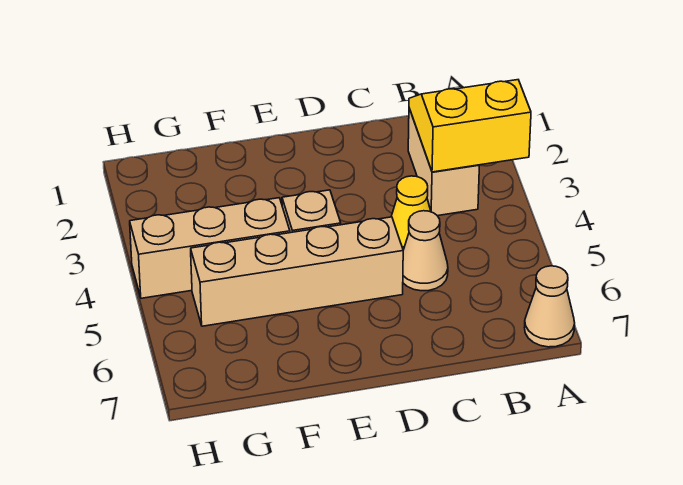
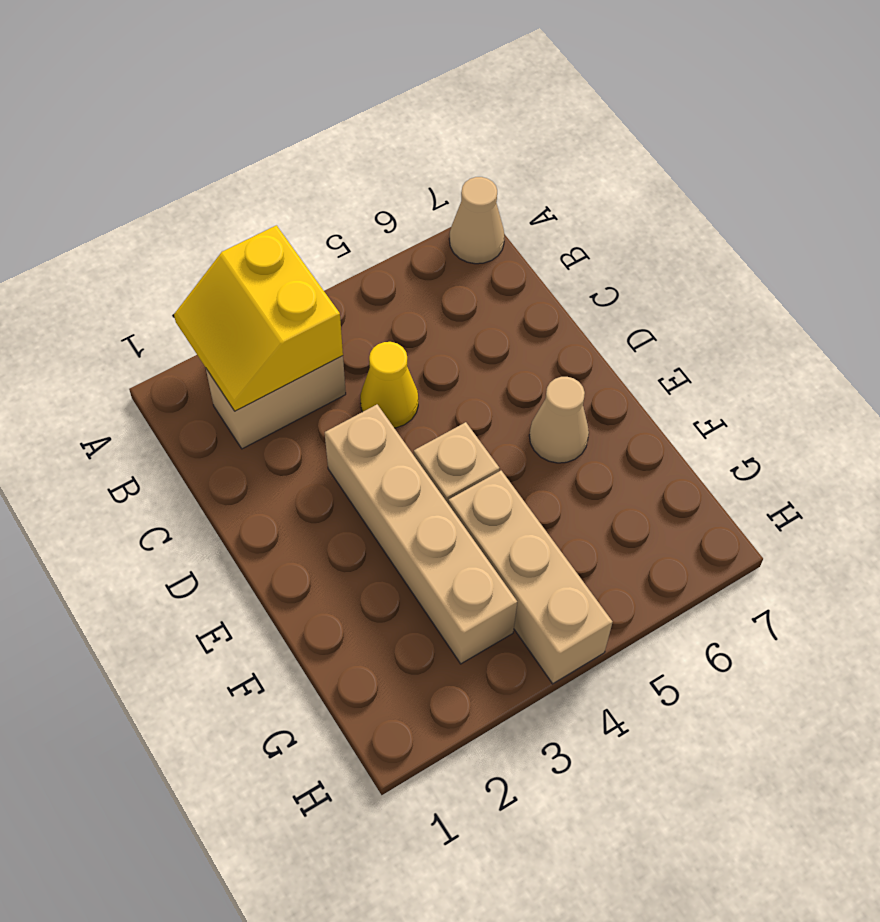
tan 1x1 cone [403,211,448,291] -> tan 1x1 cone moved to [529,377,589,463]
tan 1x4 brick [191,217,403,326] -> tan 1x4 brick moved to [325,405,517,664]

